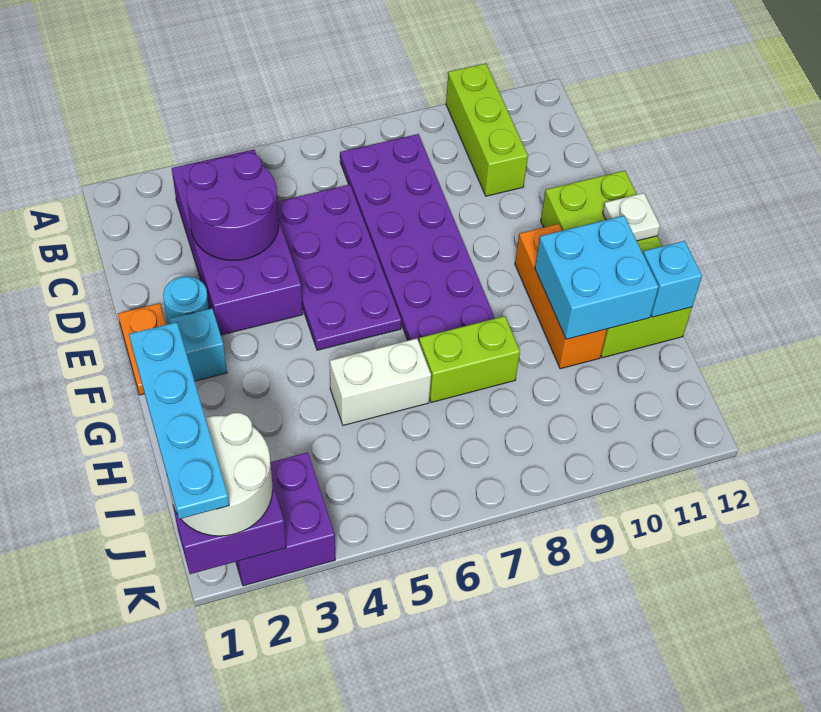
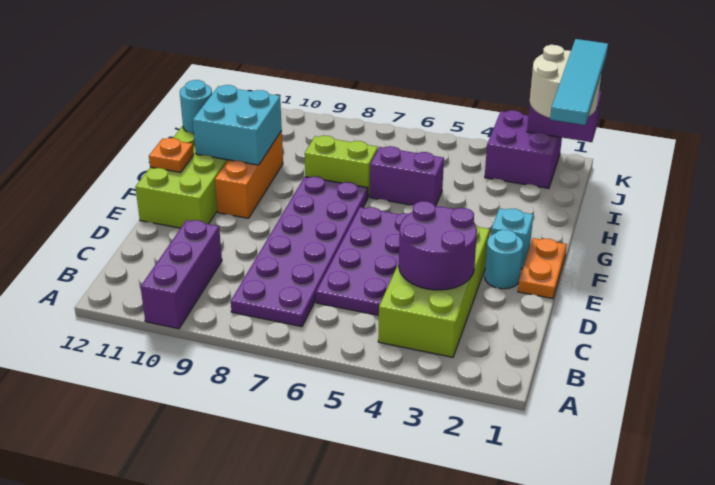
lime 1x3 brick [446,63,528,196] -> purple 1x3 brick [141,220,222,329]
purple 2x4 brick [172,149,303,335] -> lime 2x4 brick [378,225,490,357]
white 1x1 plate [603,193,660,241] -> orange 1x1 plate [149,138,194,172]
cyan 1x4 plate [129,322,229,519] -> cyan 1x4 tile [550,39,608,125]
white 1x2 brick [330,338,431,425] -> purple 1x2 brick [370,146,444,206]
cyan 1x1 brick [643,241,702,317] -> cyan 1x1 round brick [180,80,212,134]

